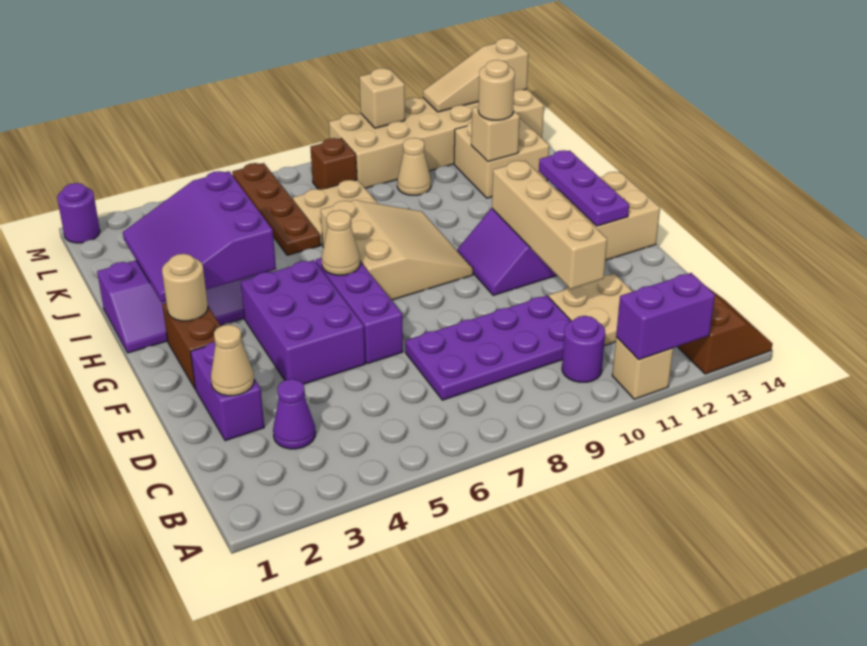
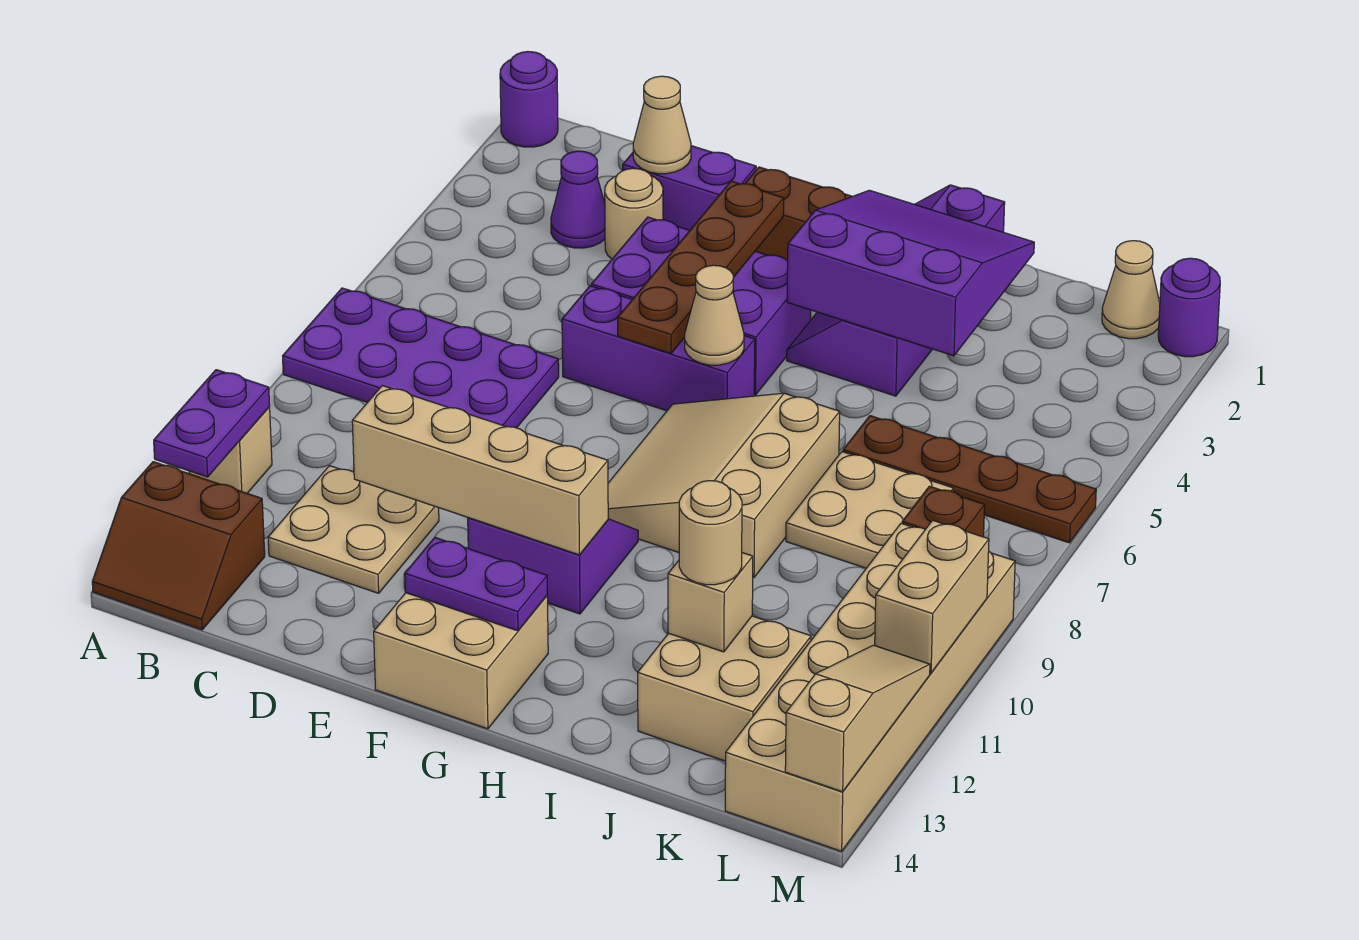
purple 1x2 brick [616,273,715,360] -> purple 1x2 plate [154,370,270,477]
purple 1x1 round brick [562,316,605,382] -> purple 1x1 round brick moved to [500,52,558,147]
purple 2x4 plate [405,296,571,400] -> purple 2x4 plate turned to [283,288,559,428]
none -> brown 1x4 plate [618,181,784,354]
purple 1x3 plate [539,150,629,226] -> purple 1x2 plate [405,537,547,631]
tan 1x1 round brick [162,254,208,321] -> tan 1x1 round brick moved to [605,168,663,259]
tan 3x3 slope [321,200,473,300] -> tan 3x3 slope turned to [608,393,840,578]
tan 1x1 cone [397,138,431,195] -> tan 1x1 cone moved to [1102,241,1160,339]
tan 1x1 brick [359,68,405,128] -> tan 1x2 brick [875,520,989,673]

